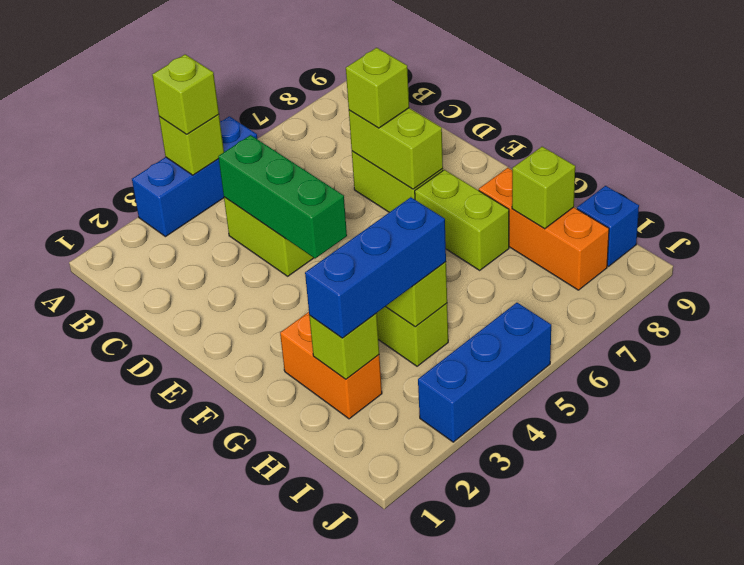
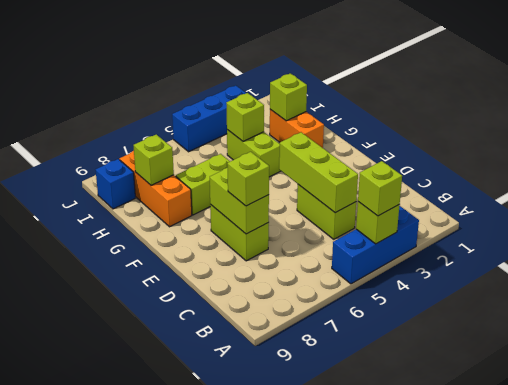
green 1x3 brick [218,135,347,259] -> lime 1x3 brick [279,132,358,213]
lime 1x2 brick [415,170,509,270] -> lime 1x2 brick turned to [176,154,230,215]
blue 1x3 brick [305,197,446,338] -> none

